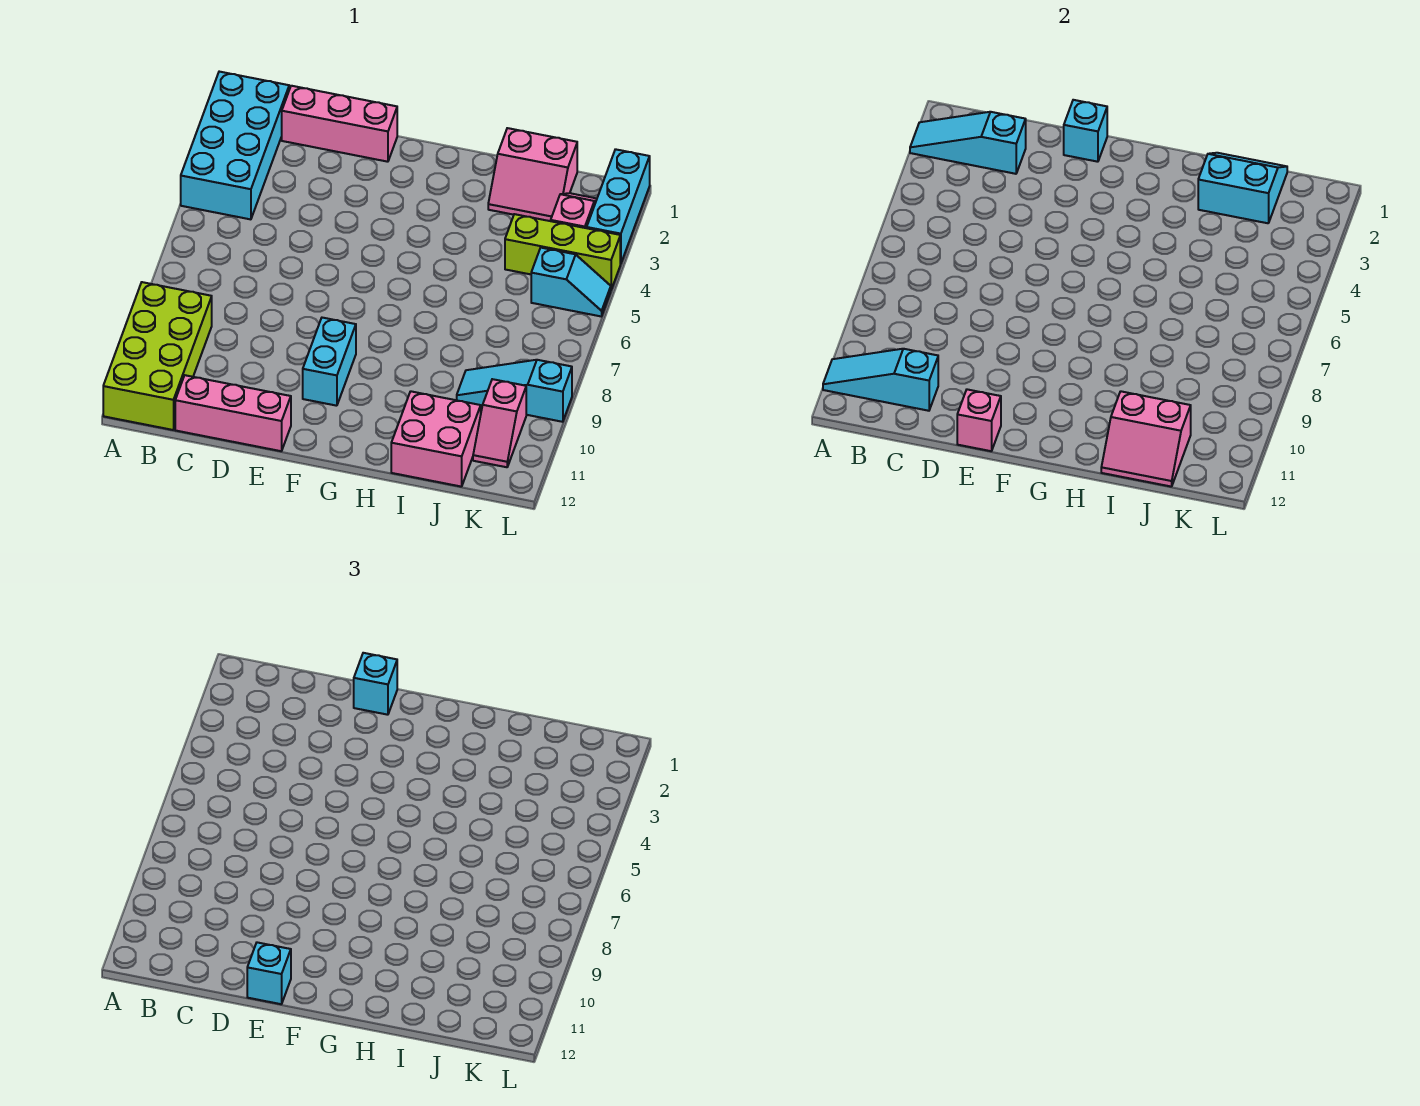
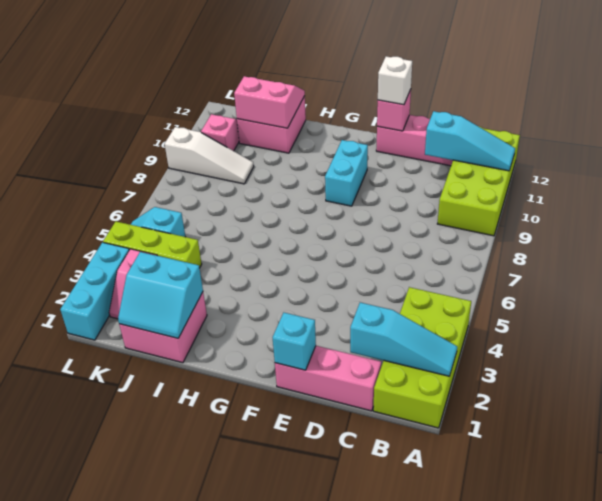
cyan 2x4 brick [181,72,289,219] -> lime 2x4 brick [373,287,471,428]
cyan 1x1 brick [354,653,397,715] -> none
cyan 1x1 brick [247,942,291,1004] -> white 1x1 brick [378,56,412,105]
pink 2x2 slope [488,128,577,221] -> pink 2x2 brick [119,292,207,363]
cyan 1x3 slope [457,360,572,422] -> white 1x3 slope [165,127,254,184]

